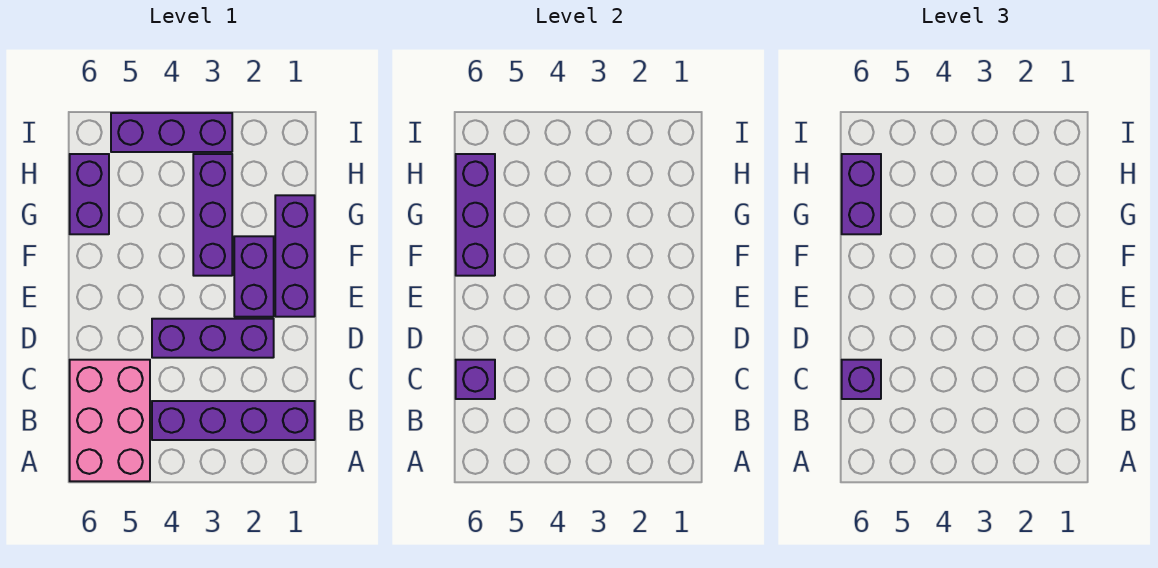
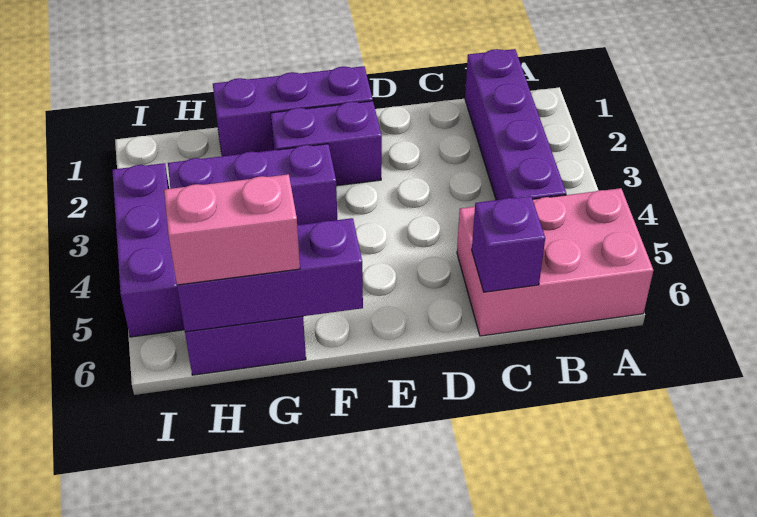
purple 1x1 brick [842,360,881,399] -> none
purple 1x3 brick [152,319,274,358] -> none
purple 1x2 brick [842,154,881,234] -> pink 1x2 brick [164,174,300,285]

